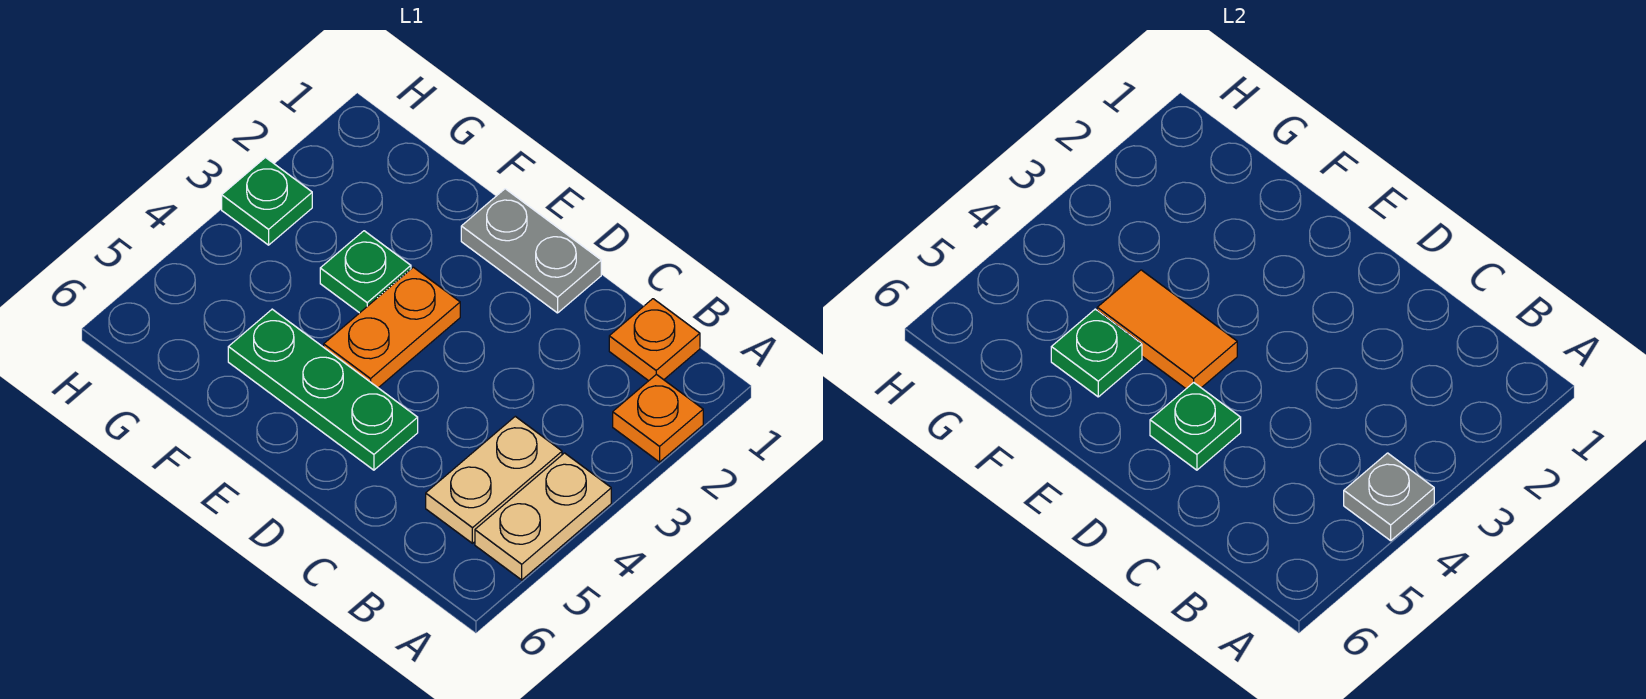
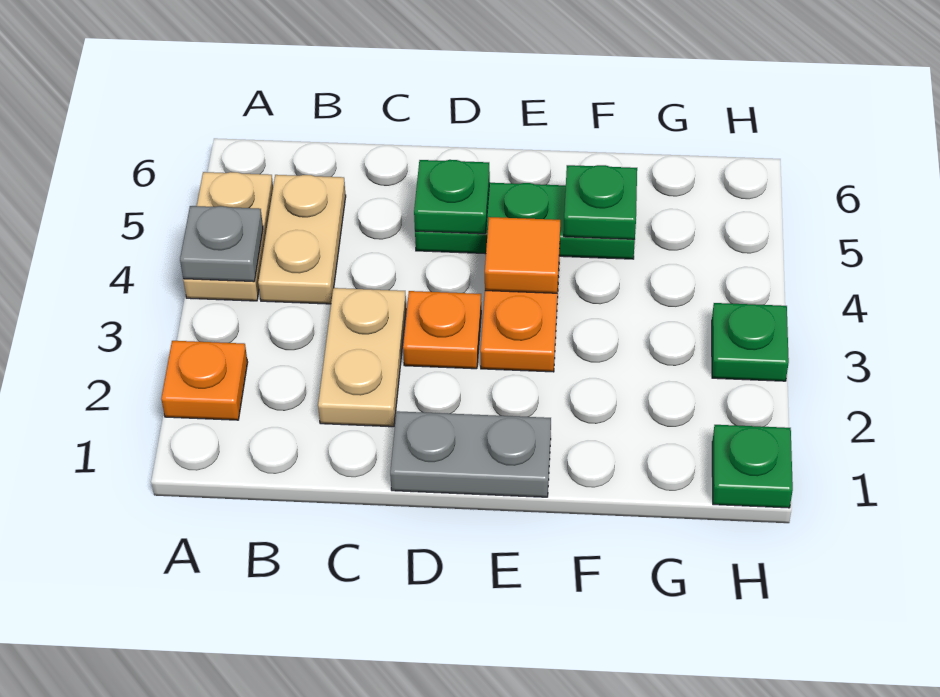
orange 1x1 plate [609,299,700,381] -> orange 1x1 plate moved to [403,291,481,369]
none -> tan 1x2 plate [318,288,406,427]
orange 1x2 tile [1097,270,1237,389] -> orange 1x1 tile [485,217,560,293]
green 1x1 plate [320,231,411,313] -> green 1x1 plate moved to [712,425,793,508]

